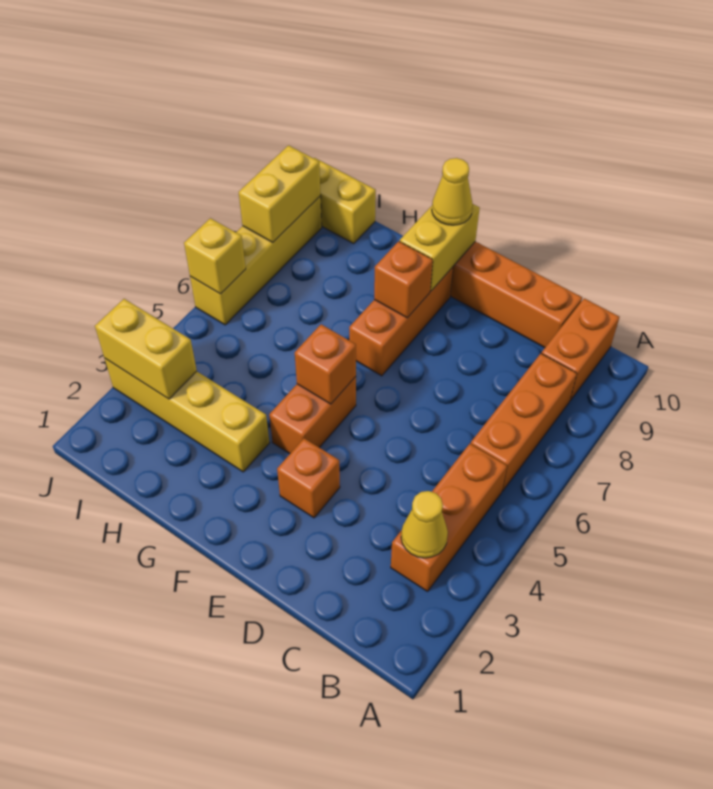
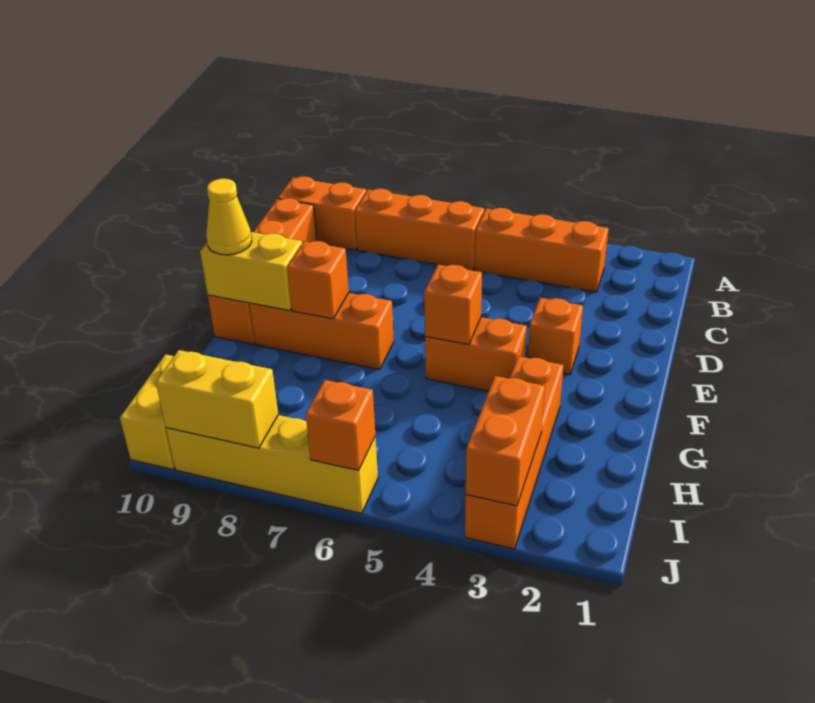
yellow 1x1 cone [401,491,448,558] -> none
yellow 1x4 brick [105,359,269,472] -> orange 1x4 brick [465,356,564,549]
yellow 1x2 brick [95,299,197,399] -> orange 1x2 brick [466,376,545,506]
yellow 1x1 brick [184,218,246,294] -> orange 1x1 brick [306,380,375,470]

